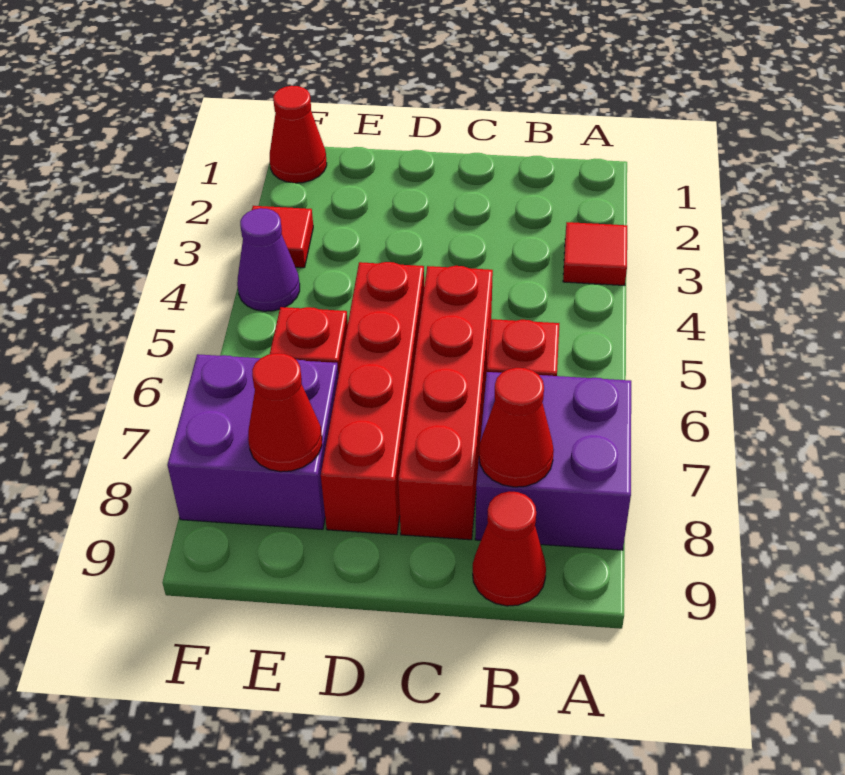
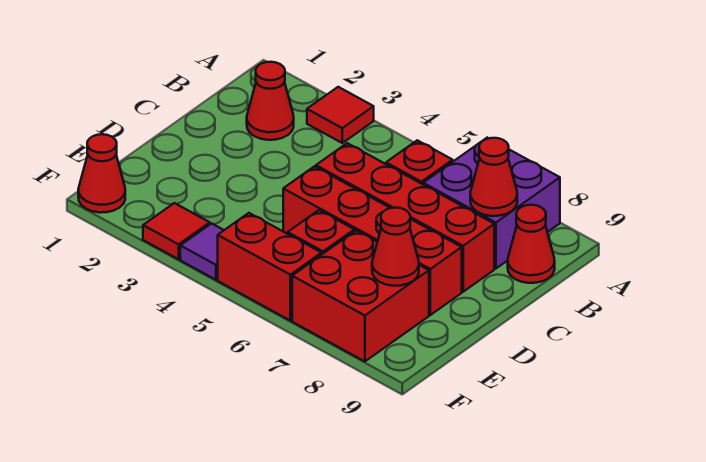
none -> red 1x1 cone [247,62,294,140]
purple 2x2 brick [167,354,338,529] -> red 2x2 brick [292,231,429,361]
purple 1x1 cone [237,208,300,311] -> purple 1x1 tile [180,223,224,280]
none -> red 1x2 brick [218,213,322,321]

